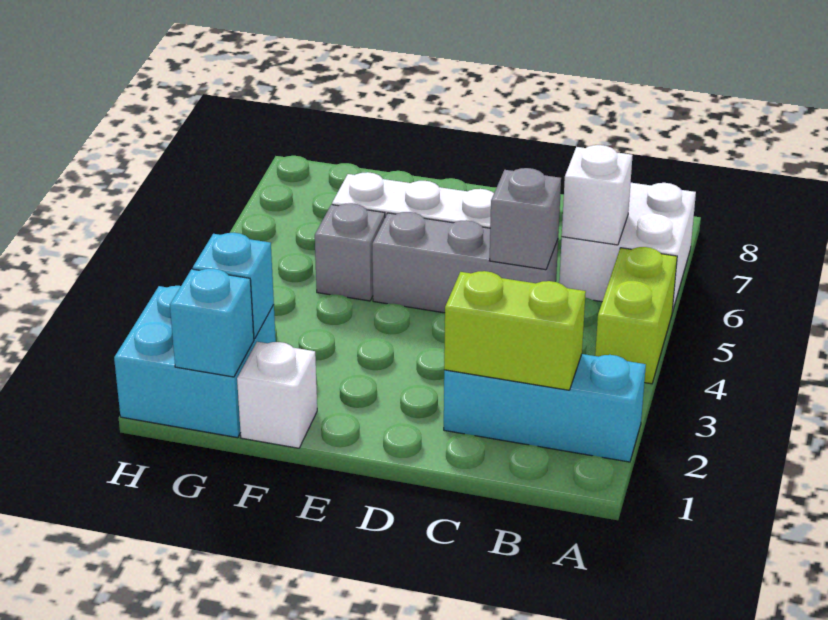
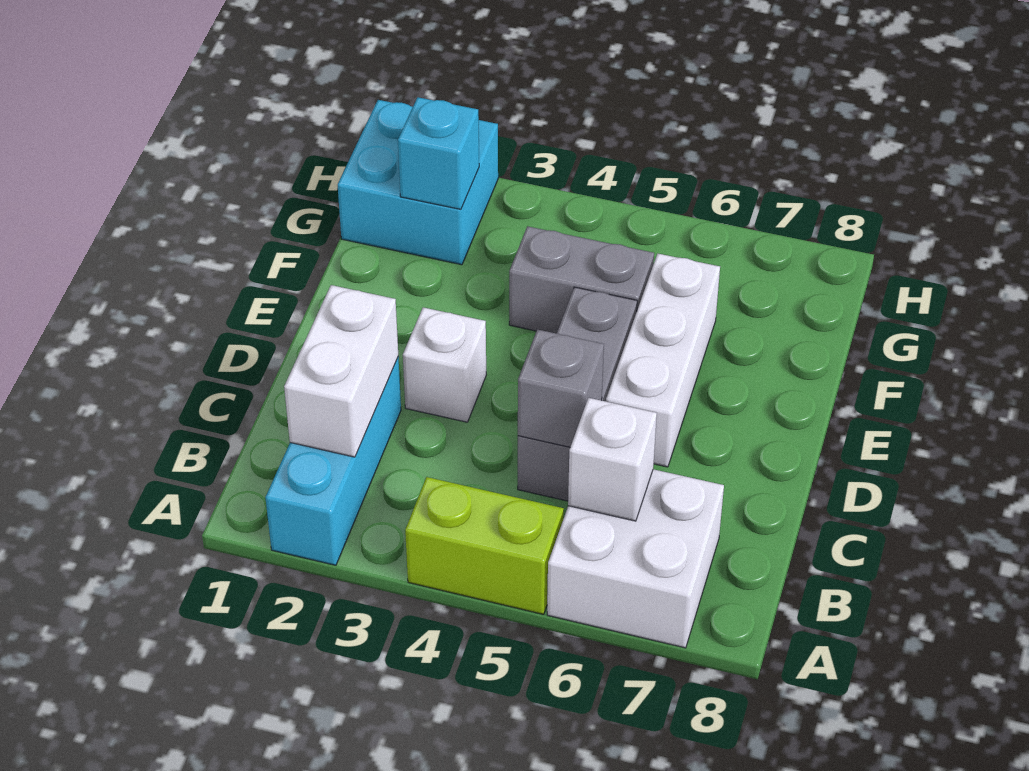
lime 1x2 brick [444,271,586,390] -> white 1x2 brick [284,285,398,457]
white 1x1 brick [237,342,317,448] -> white 1x1 brick moved to [403,307,486,422]
grey 1x1 brick [315,203,385,301] -> grey 1x2 brick [509,226,654,334]
cyan 1x1 brick [170,269,254,377] -> none

